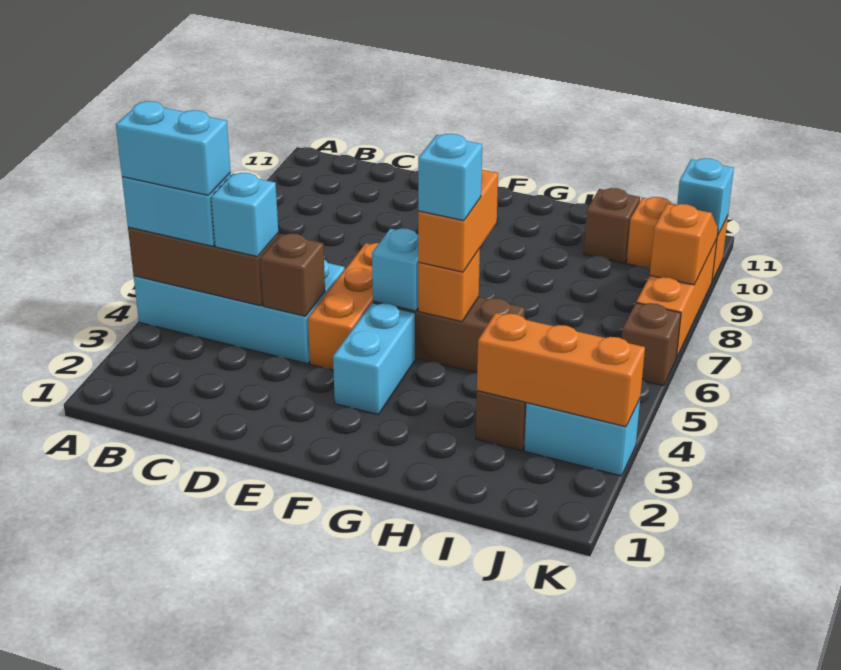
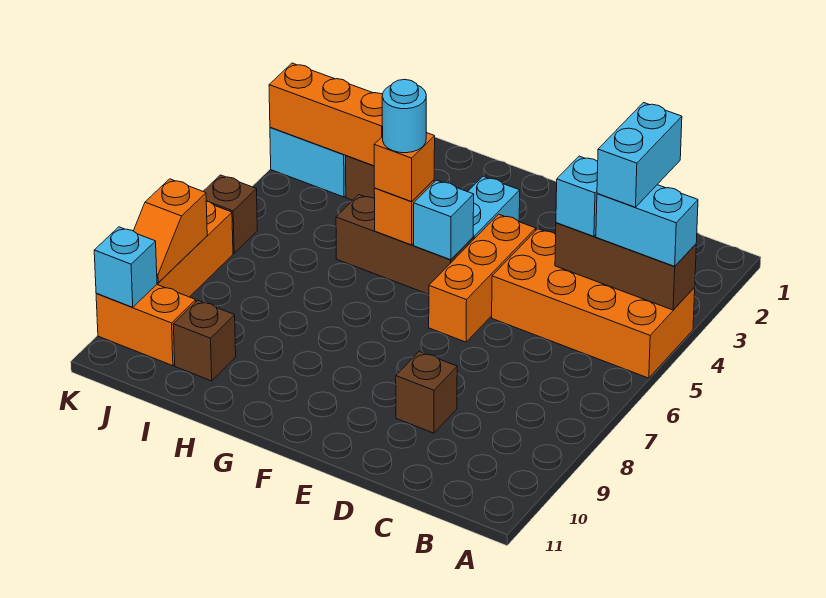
cyan 2x4 brick [134,260,345,364] -> orange 2x4 brick [492,229,695,378]
cyan 1x2 brick [116,101,231,195] -> cyan 1x2 brick turned to [597,103,682,207]
brown 1x1 brick [260,233,325,316] -> brown 1x1 brick moved to [396,352,457,433]
orange 1x2 brick [418,169,498,272] -> orange 1x1 brick [374,133,435,202]
cyan 1x1 brick [418,134,482,221] -> cyan 1x1 round brick [382,79,426,153]

